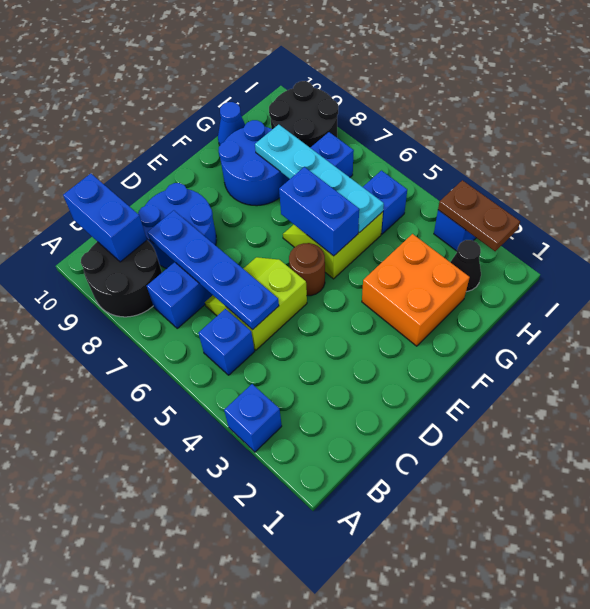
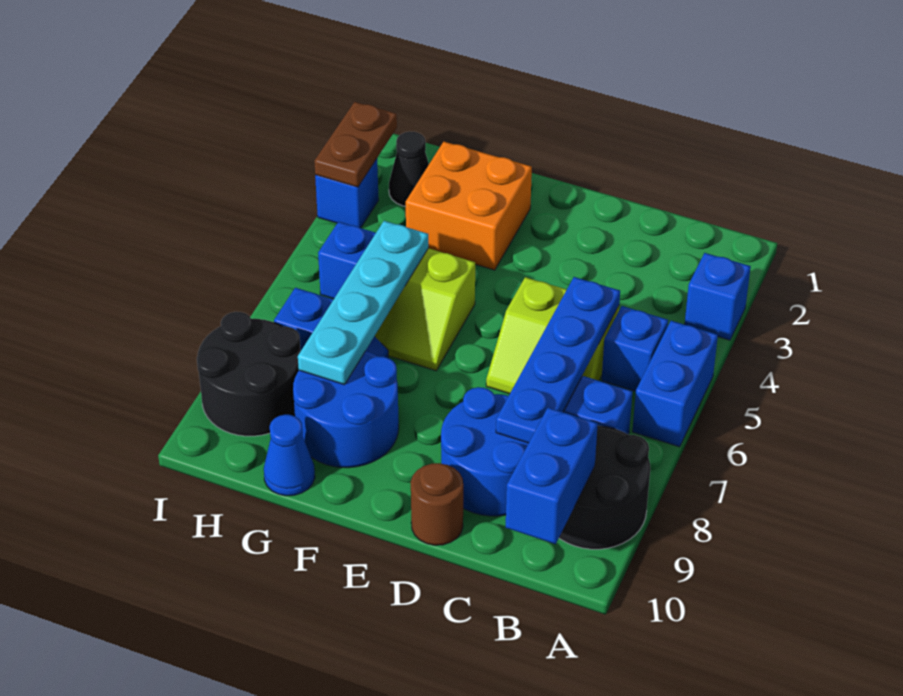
brown 1x1 round brick [289,243,325,296] -> brown 1x1 round brick moved to [411,463,463,545]
blue 1x2 brick [279,167,359,256] -> blue 1x2 brick moved to [632,321,718,447]

